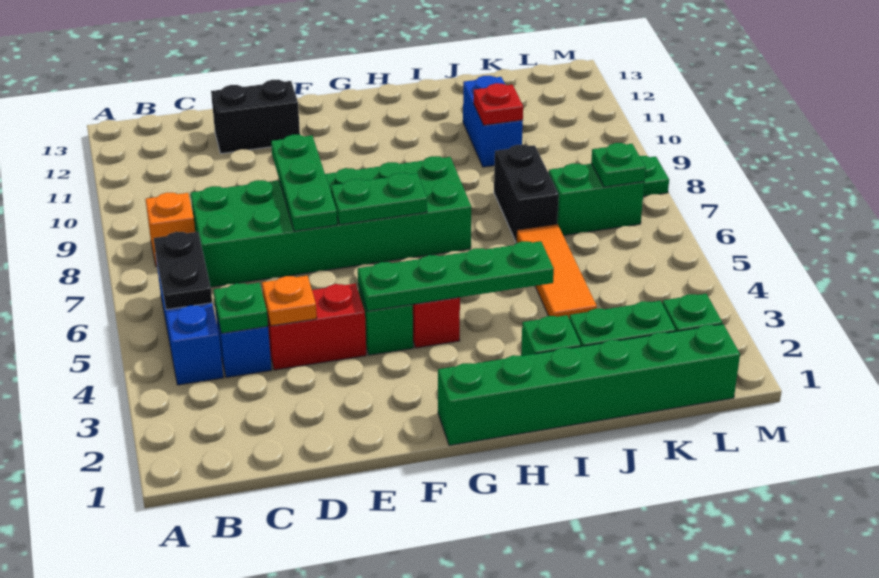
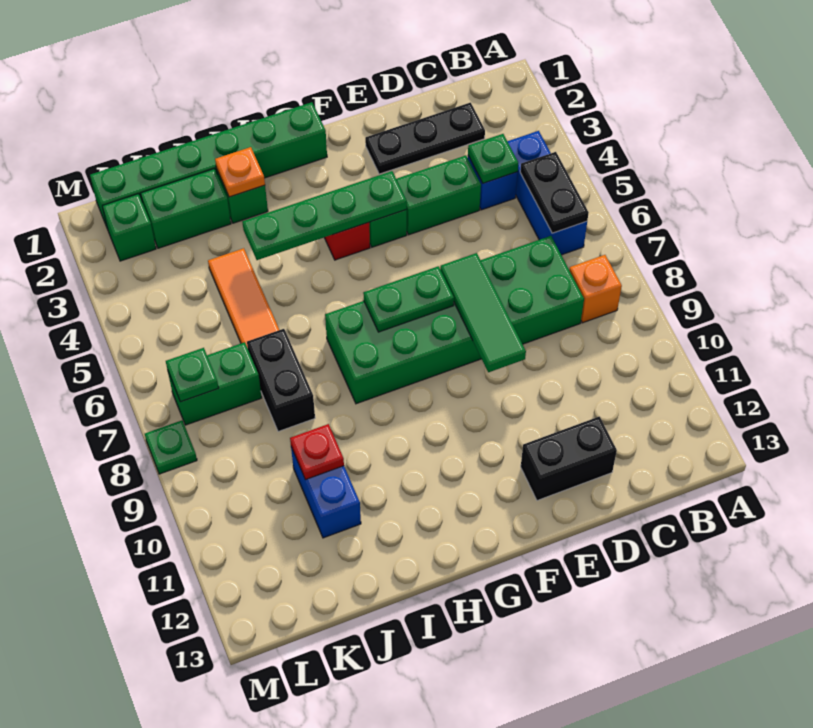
none -> black 1x3 plate [365,103,485,174]
red 1x2 brick [267,283,366,370] -> green 1x2 brick [396,155,481,235]
orange 1x1 plate [262,276,317,326] -> orange 1x1 plate moved to [215,147,265,197]
green 1x3 plate [271,135,337,231] -> green 1x3 tile [440,253,526,372]

